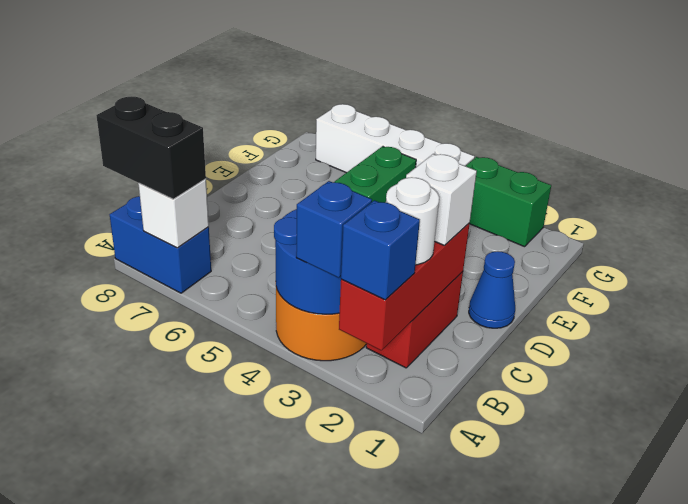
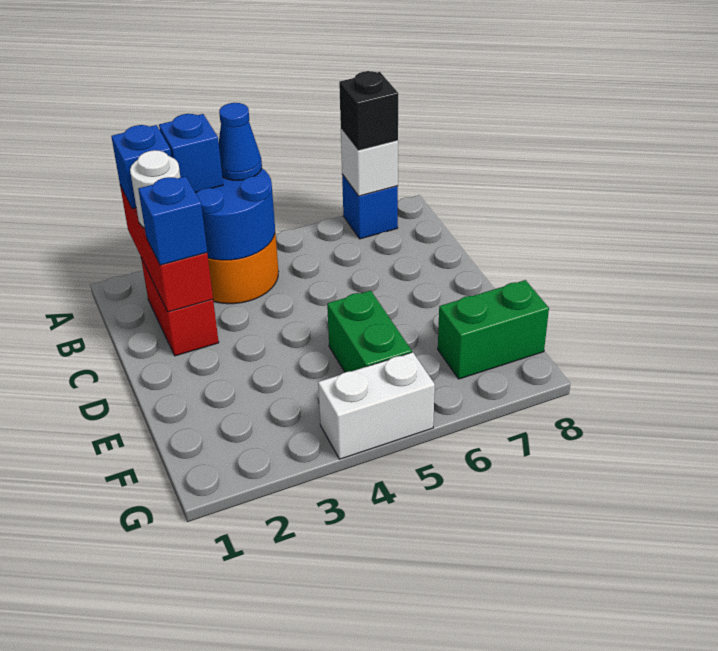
blue 1x2 brick [110,196,211,293] -> blue 1x1 brick [342,175,398,239]
black 1x2 brick [96,97,206,199] -> black 1x1 brick [339,71,398,151]
white 1x1 brick [406,154,477,246] -> blue 1x1 brick [138,176,207,265]
blue 1x1 cone [469,251,515,328] -> blue 1x1 cone moved to [219,103,262,180]
green 1x2 brick [466,157,551,247] -> green 1x2 brick moved to [438,280,549,379]
white 1x4 brick [316,104,475,173] -> white 1x2 brick [318,352,435,459]

